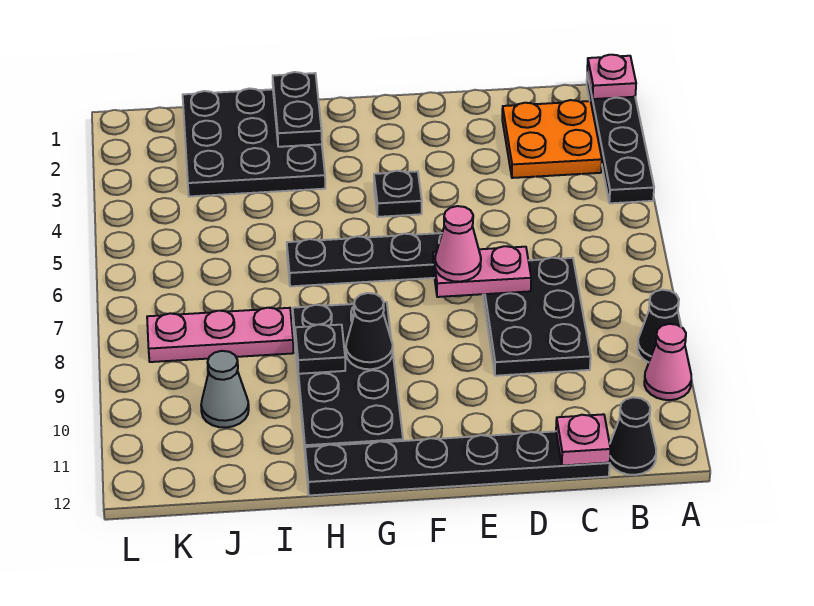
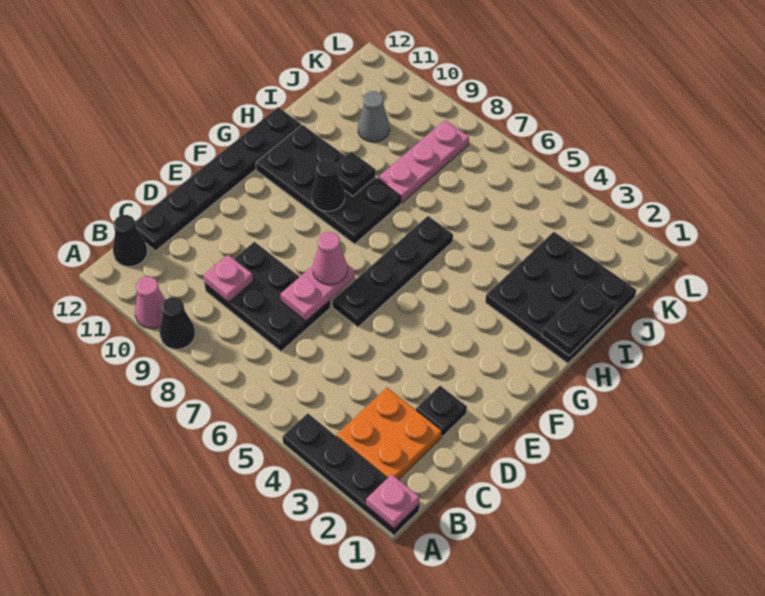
pink 1x1 plate [556,414,611,466] -> pink 1x1 plate moved to [203,255,253,302]
black 1x1 plate [374,171,422,217] -> black 1x1 plate moved to [416,386,467,436]
black 1x2 plate [273,72,322,147] -> black 1x2 plate turned to [542,284,616,356]

